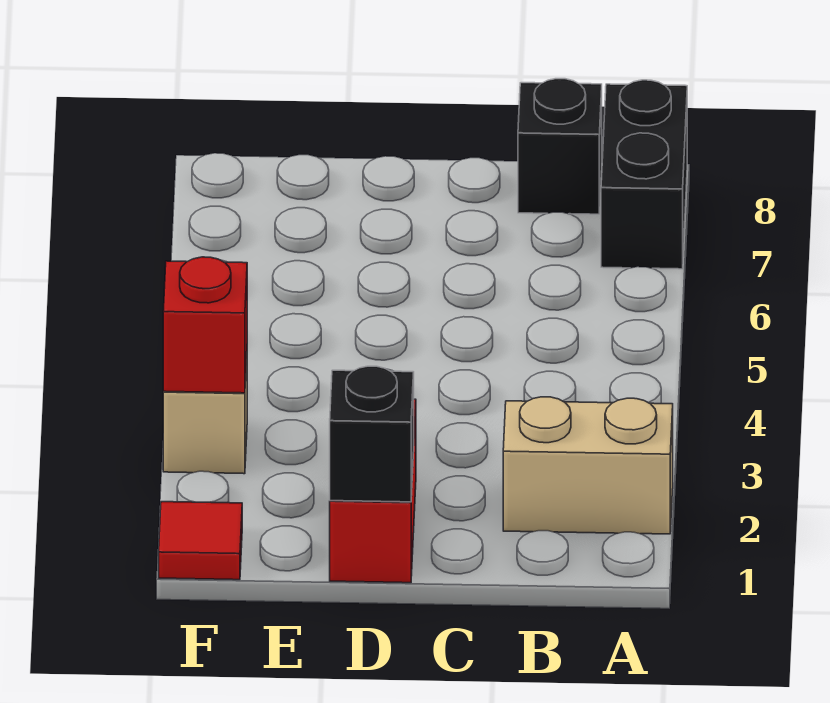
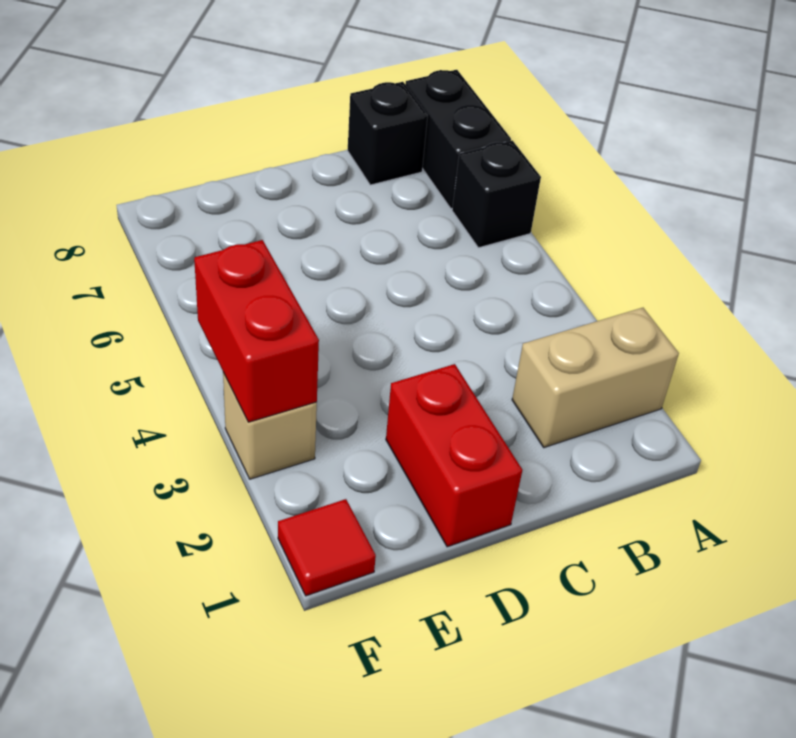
black 1x1 brick [330,366,414,502] -> black 1x1 brick moved to [452,140,541,248]
red 1x1 brick [163,257,247,393] -> red 1x2 brick [194,240,319,422]

